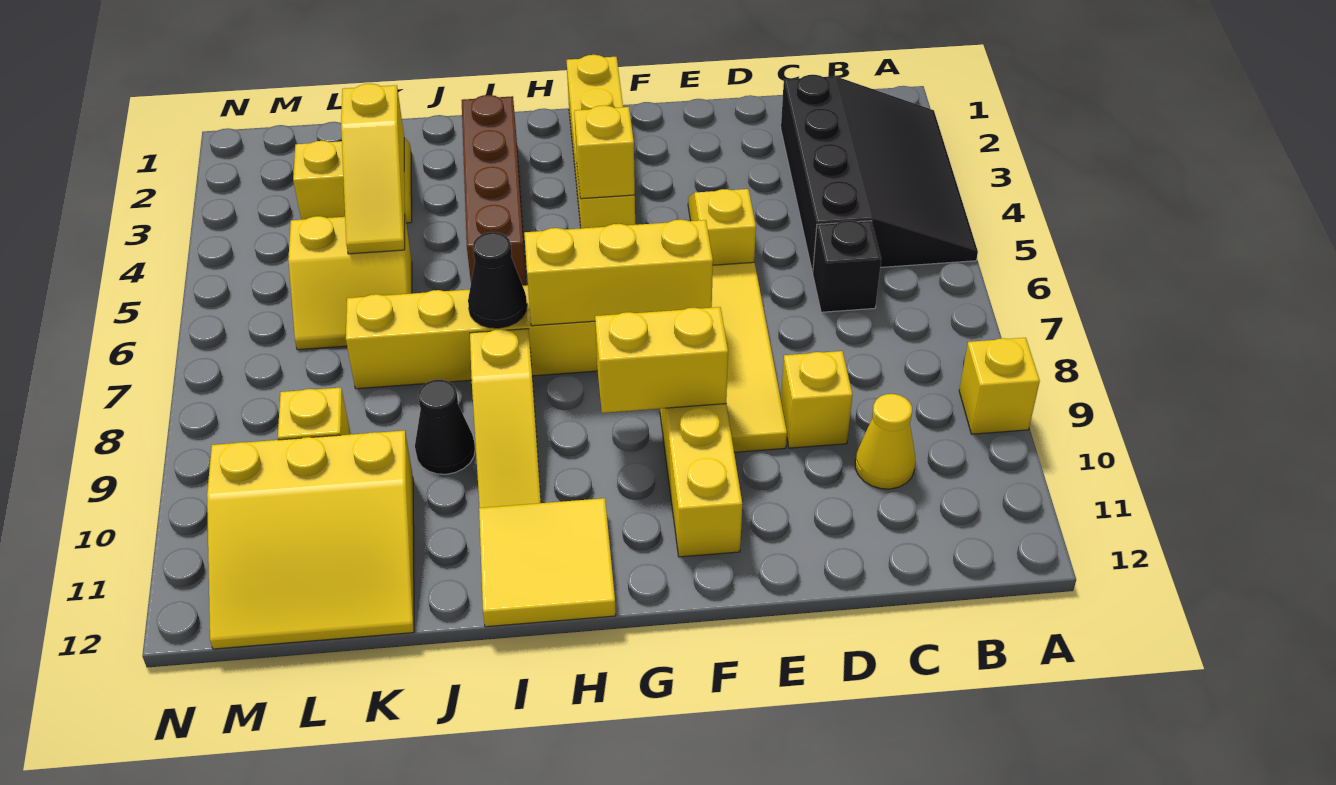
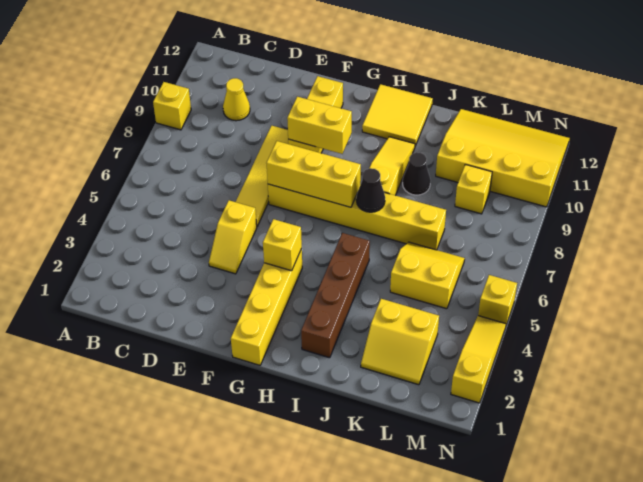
black 3x4 slope [781,75,978,272] -> none
black 1x1 brick [813,220,881,312] -> none
yellow 1x1 brick [781,351,852,448] -> yellow 1x1 brick moved to [478,275,517,325]
yellow 1x3 slope [341,84,405,254] -> yellow 1x3 slope moved to [451,316,506,403]
yellow 3x3 slope [207,430,414,649] -> yellow 3x4 slope [436,109,570,207]

